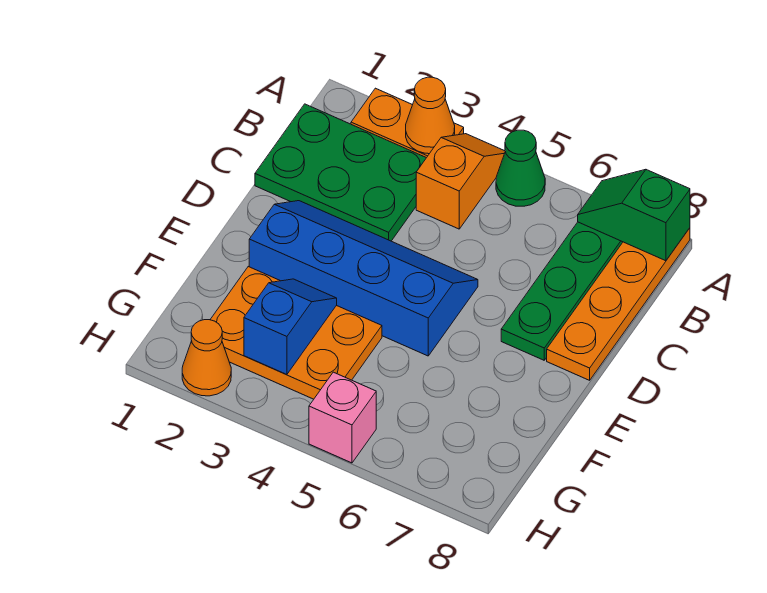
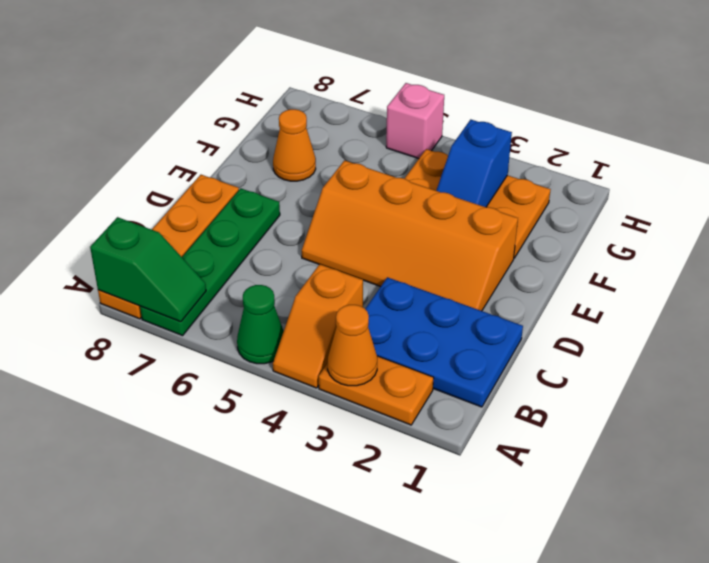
green 2x3 plate [255,104,426,241] -> blue 2x3 plate [365,277,523,407]
blue 2x4 slope [249,201,478,356] -> orange 2x4 slope [302,160,518,311]
orange 1x1 cone [182,320,231,396] -> orange 1x1 cone moved to [273,109,316,181]

